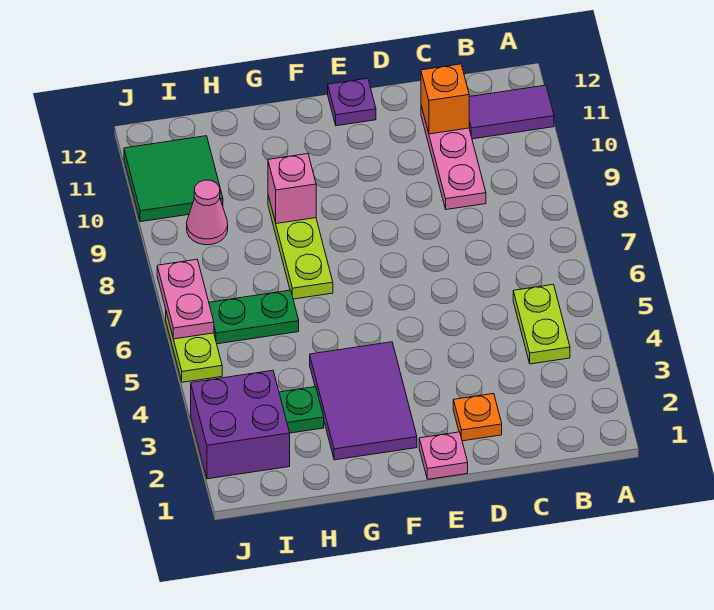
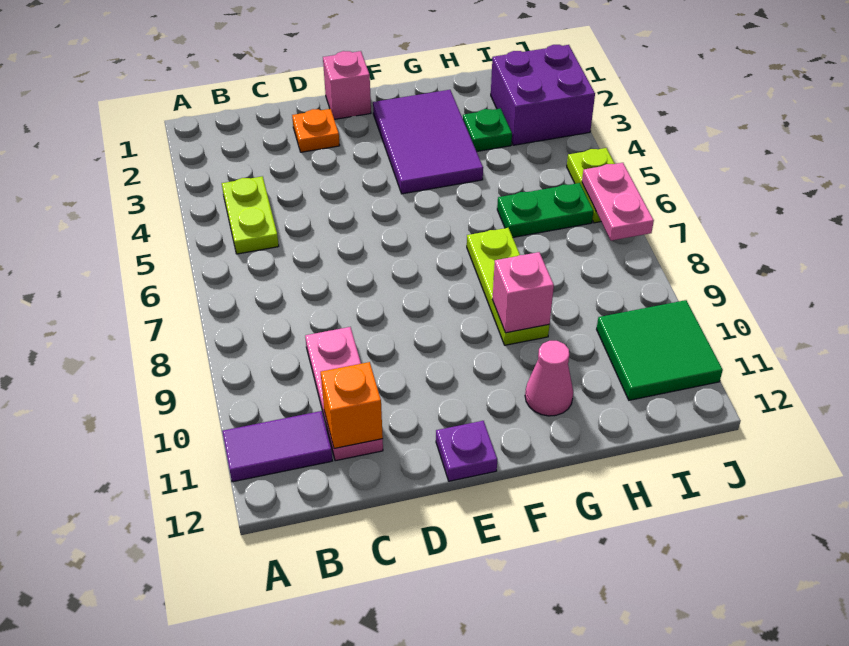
pink 1x1 plate [419,432,468,479] -> pink 1x1 brick [323,51,371,119]
pink 1x1 cone [187,180,228,245] -> pink 1x1 cone moved to [525,341,573,416]

